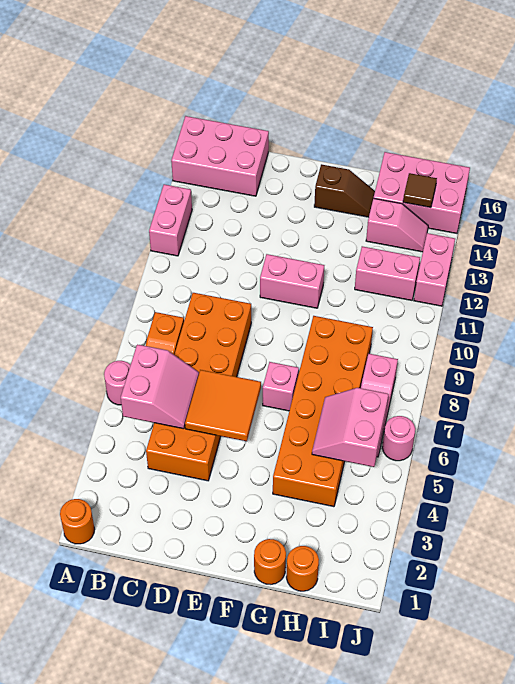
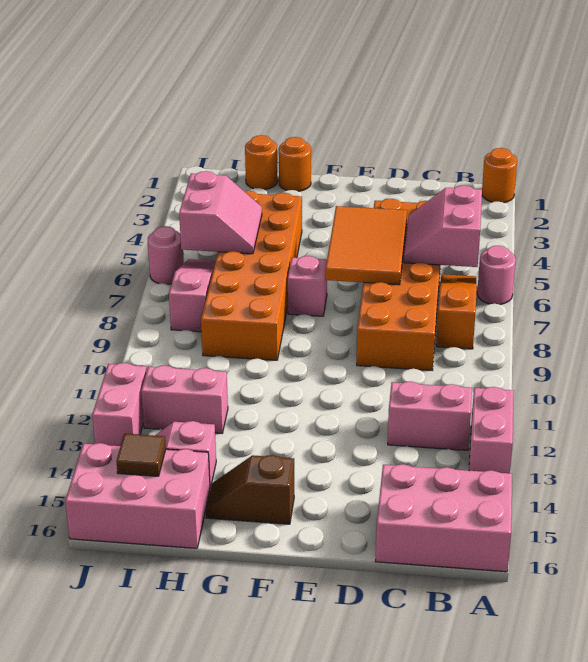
orange 2x2 tile [185,370,261,441] -> orange 2x3 tile [326,206,407,285]
pink 1x2 brick [260,254,324,308] -> pink 1x2 brick moved to [388,381,472,450]

